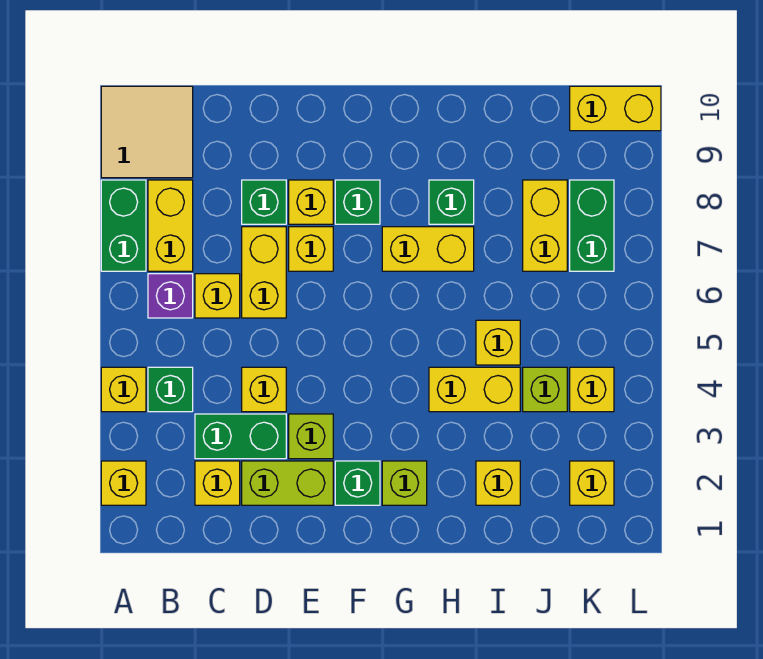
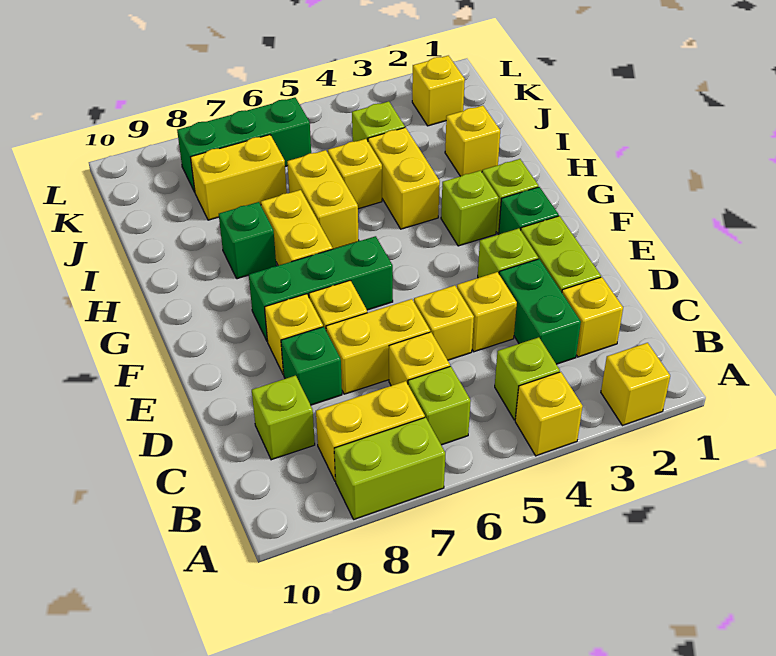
green 1x2 brick [101,180,146,271] -> lime 1x2 brick [334,417,445,519]
tan 2x2 tile [101,86,193,178] -> none
green 1x1 brick [148,367,193,412] -> lime 1x1 brick [495,337,560,420]
purple 1x1 brick [148,274,193,318] -> lime 1x1 brick [408,366,471,445]
none -> lime 1x1 brick [252,376,315,460]
green 1x1 brick [335,180,380,224] -> green 1x3 brick [249,236,393,341]
none -> lime 1x1 brick [441,171,499,246]
yellow 1x1 brick [570,367,614,412] -> yellow 1x1 brick moved to [414,285,474,360]
green 1x2 brick [570,180,614,271] -> green 1x3 brick [177,97,311,192]
yellow 1x2 brick [570,86,661,131] -> yellow 1x2 brick moved to [287,150,359,249]

